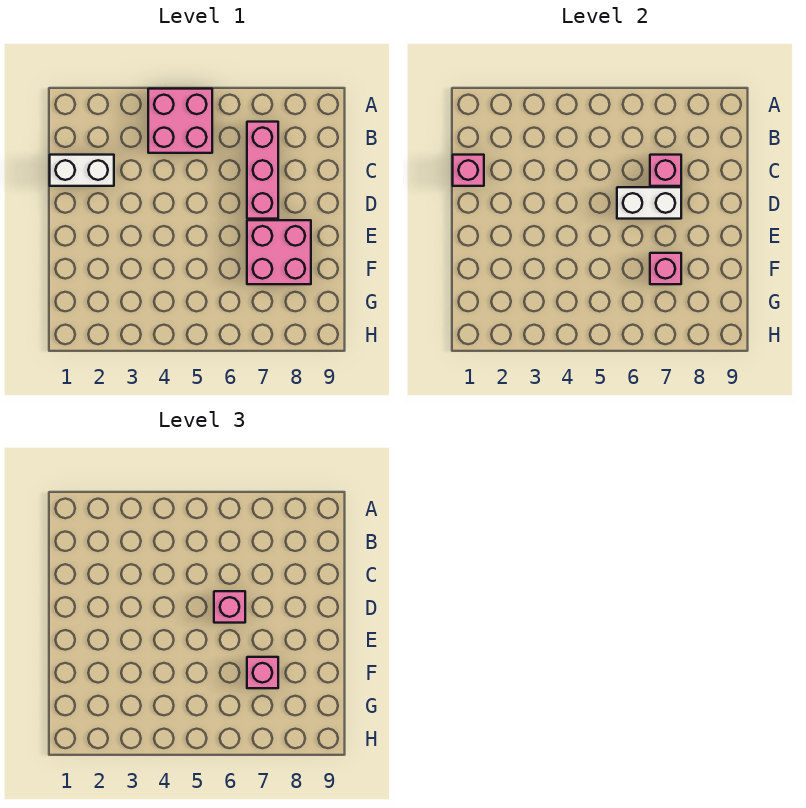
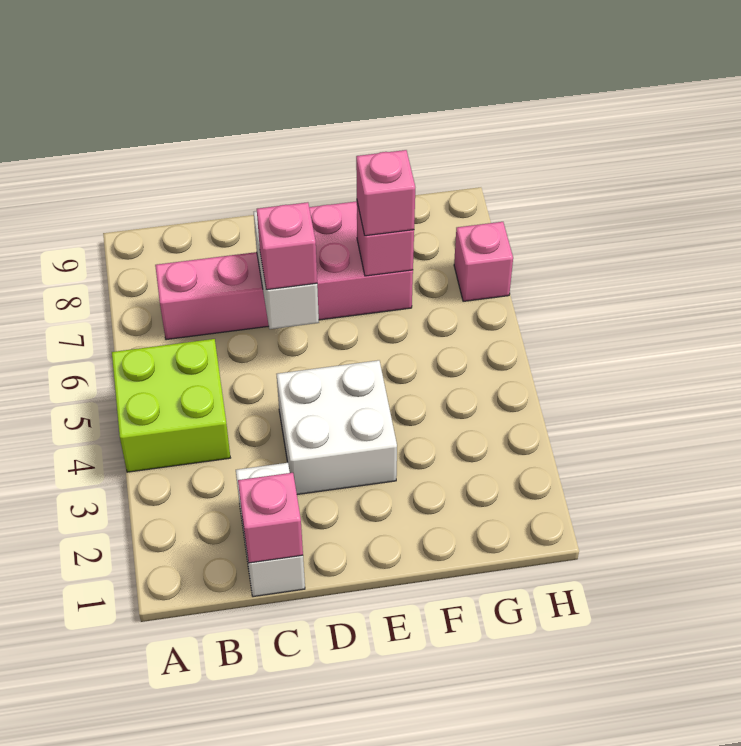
pink 2x2 brick [148,89,212,153] -> lime 2x2 brick [112,339,230,472]
pink 1x1 brick [650,155,681,186] -> pink 1x1 brick moved to [454,222,513,301]
none -> white 2x2 brick [277,360,397,495]

